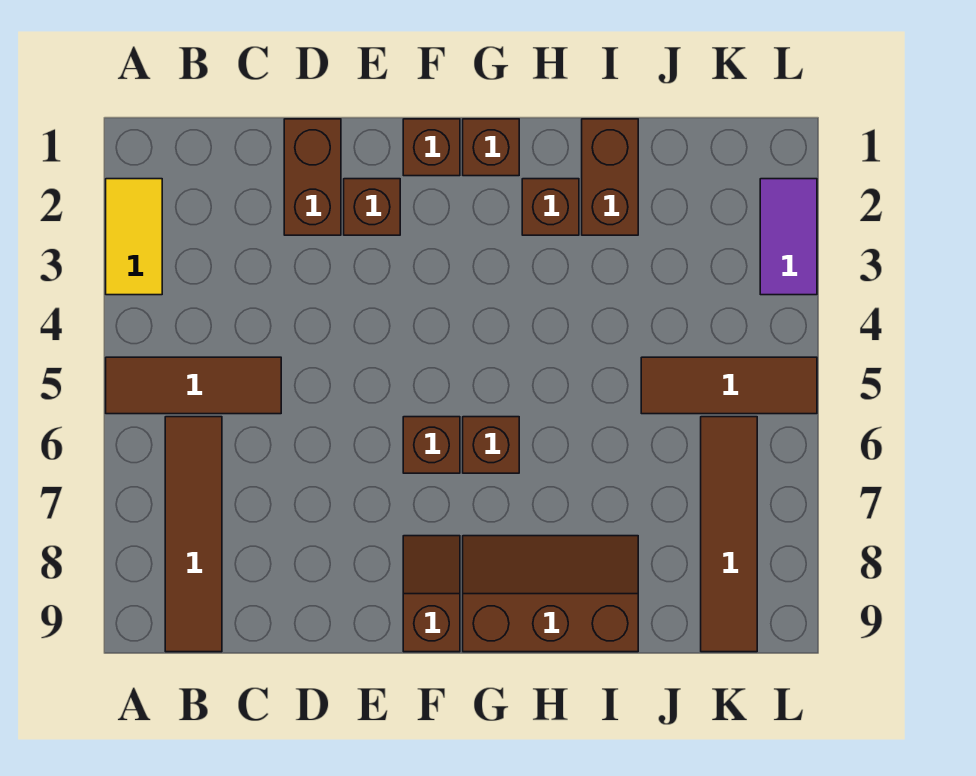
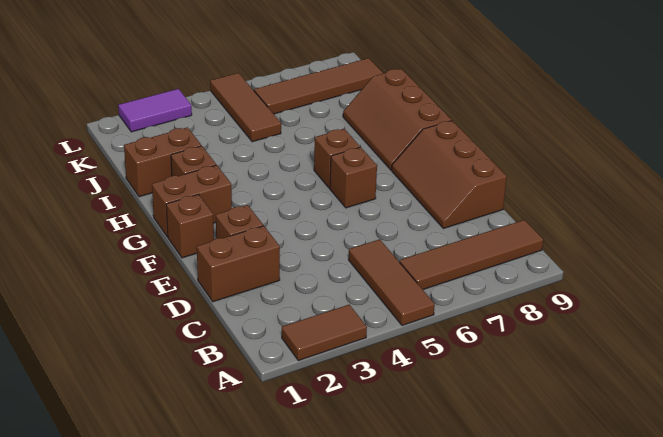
yellow 1x2 tile [106,179,162,295] -> brown 1x2 tile [282,305,367,361]
brown 1x2 slope [403,536,460,652] -> brown 2x3 slope [392,121,507,229]
brown 1x1 brick [463,119,519,176] -> brown 1x2 brick [152,165,232,237]

